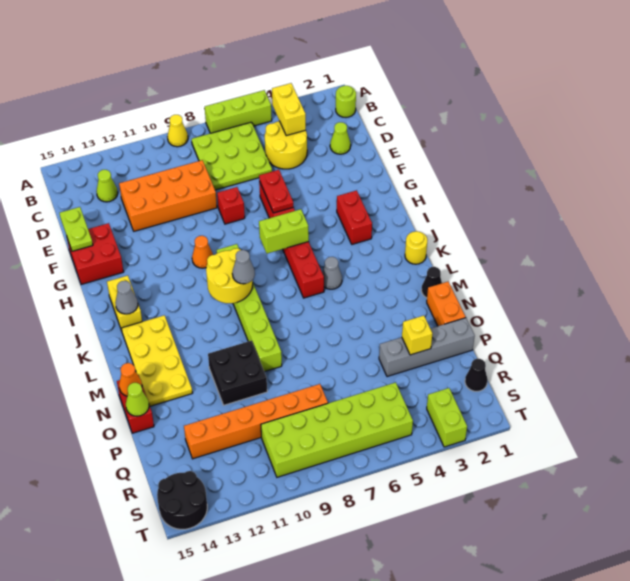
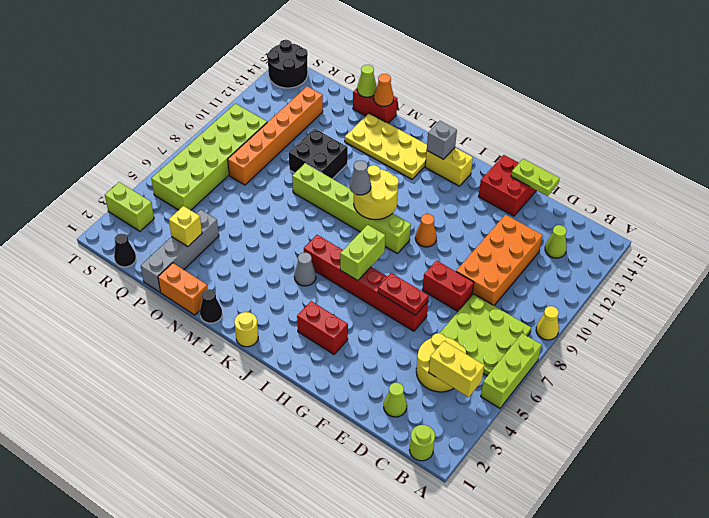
red 1x1 brick [217,187,245,224] -> red 1x2 brick [422,261,474,311]
grey 1x1 cone [115,281,138,314] -> grey 1x1 brick [427,121,457,159]

